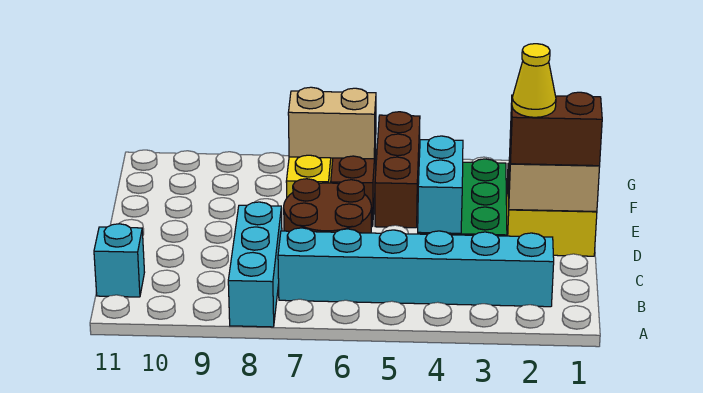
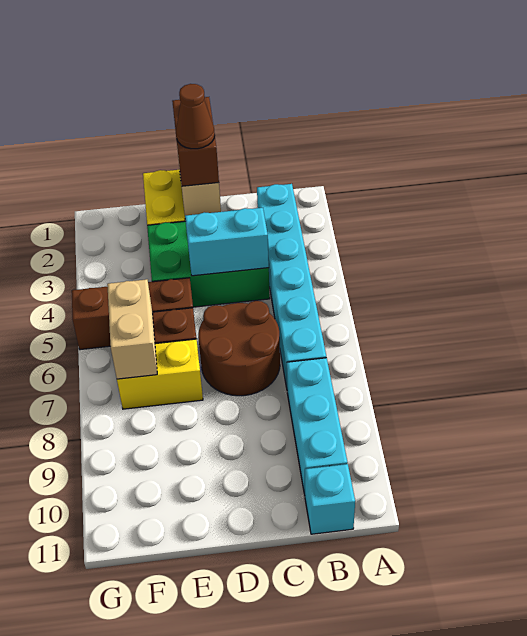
cyan 1x3 brick [228,202,282,327] -> cyan 1x3 brick turned to [287,358,348,495]
yellow 1x1 cone [512,44,556,117] -> brown 1x1 cone [176,84,215,149]

